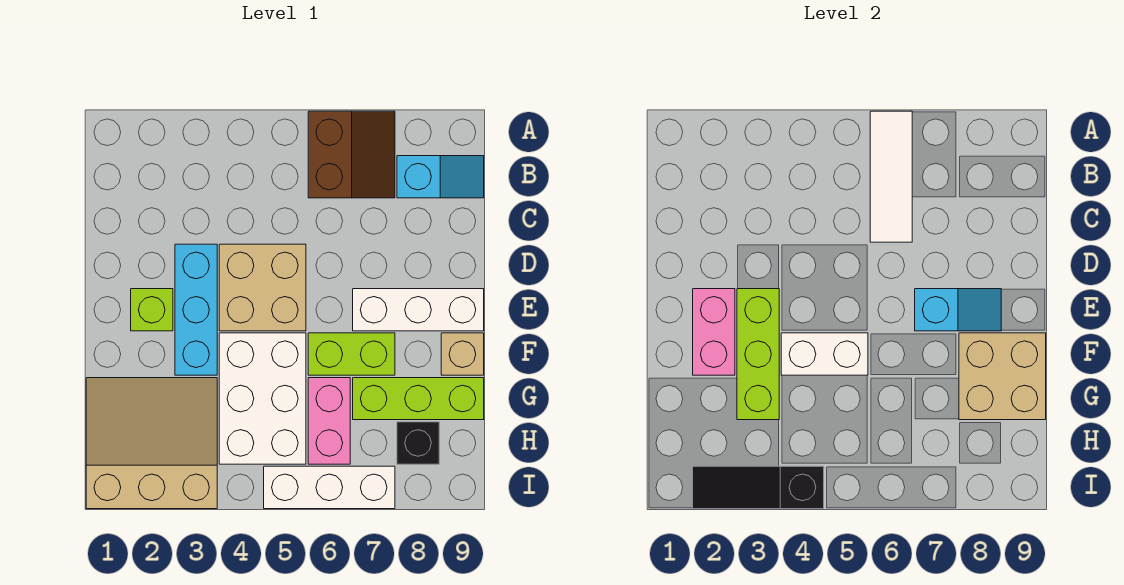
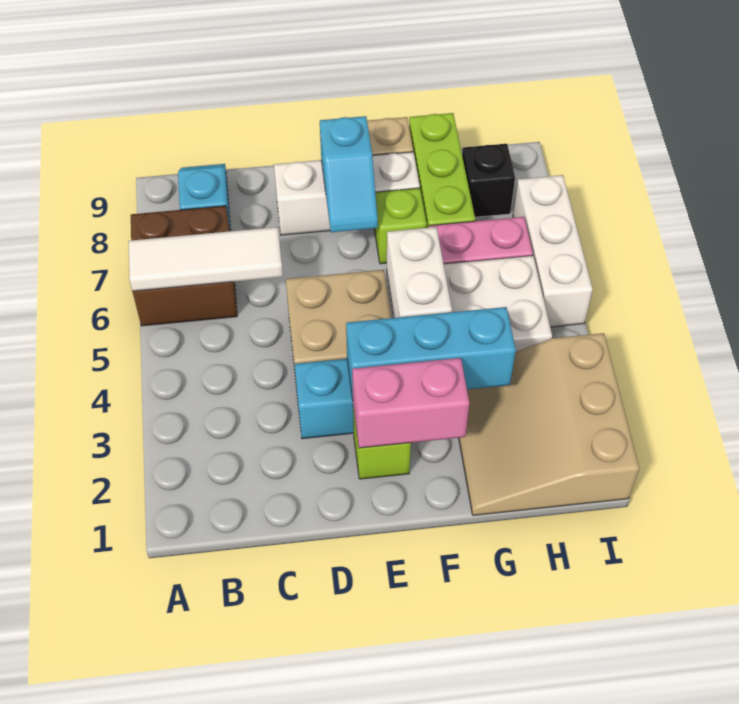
brown 2x2 slope [308,111,395,198] -> brown 2x2 brick [131,206,237,326]
lime 1x3 brick [737,289,779,420] -> cyan 1x3 brick [346,307,516,399]
white 1x3 brick [353,289,484,331] -> white 1x3 brick turned to [274,152,420,235]
cyan 1x2 slope [915,289,1001,331] -> cyan 1x2 slope turned to [320,116,378,232]
lime 1x2 brick [308,333,395,375] -> lime 1x1 brick [374,188,427,264]
tan 2x2 brick [959,333,1046,420] -> none
black 1x3 slope [693,466,824,509] -> none

